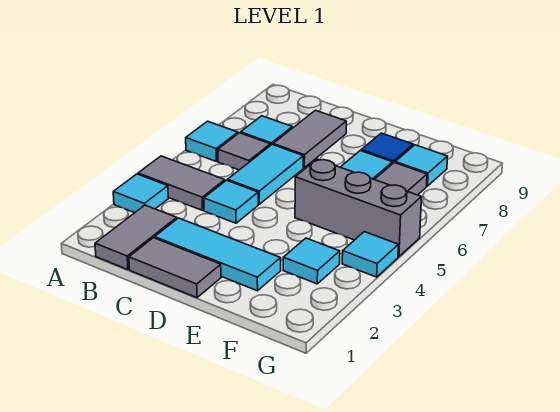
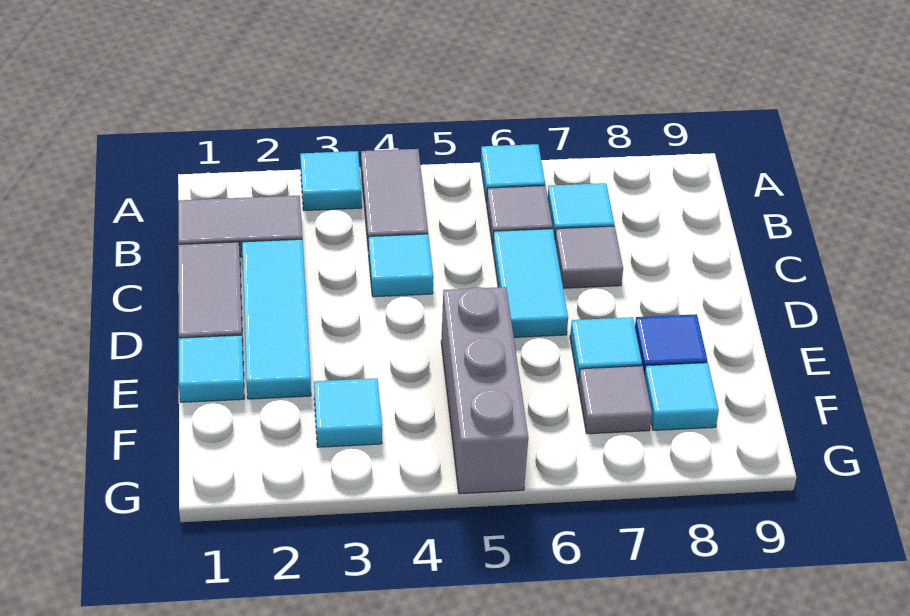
cyan 1x2 tile [228,145,303,204] -> cyan 1x2 tile turned to [493,229,568,337]
grey 1x2 tile [273,110,346,168] -> grey 1x1 tile [555,226,623,288]
cyan 1x1 tile [342,232,398,277] -> cyan 1x1 tile moved to [179,335,244,402]

